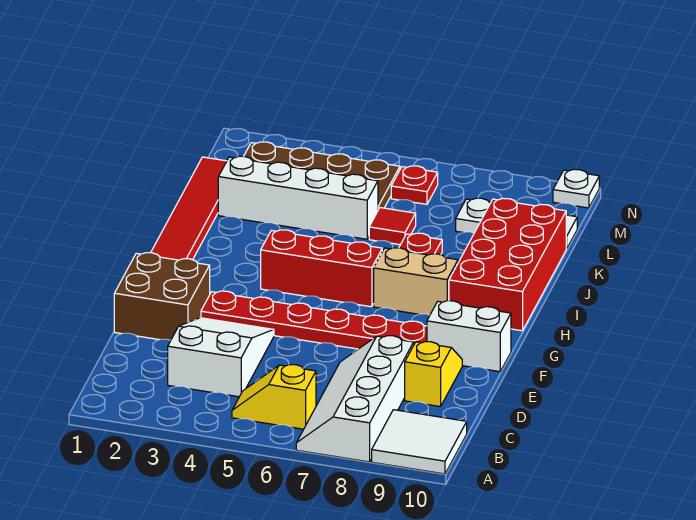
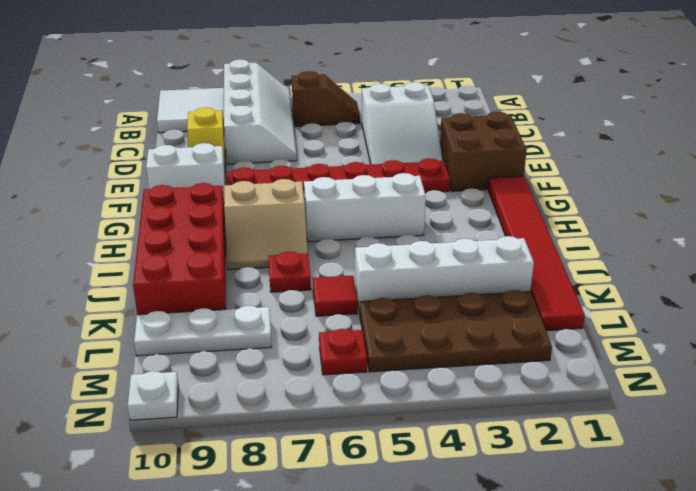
yellow 1x2 slope [232,365,316,429] -> brown 1x2 slope [292,71,360,126]
red 1x3 brick [261,230,382,307] -> white 1x3 brick [304,173,426,242]

